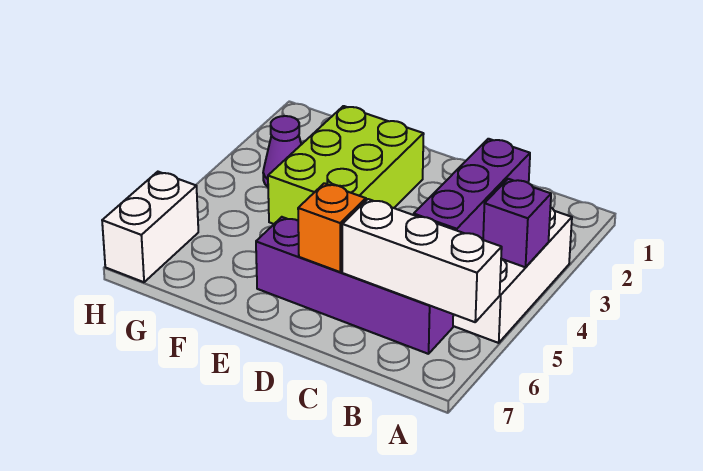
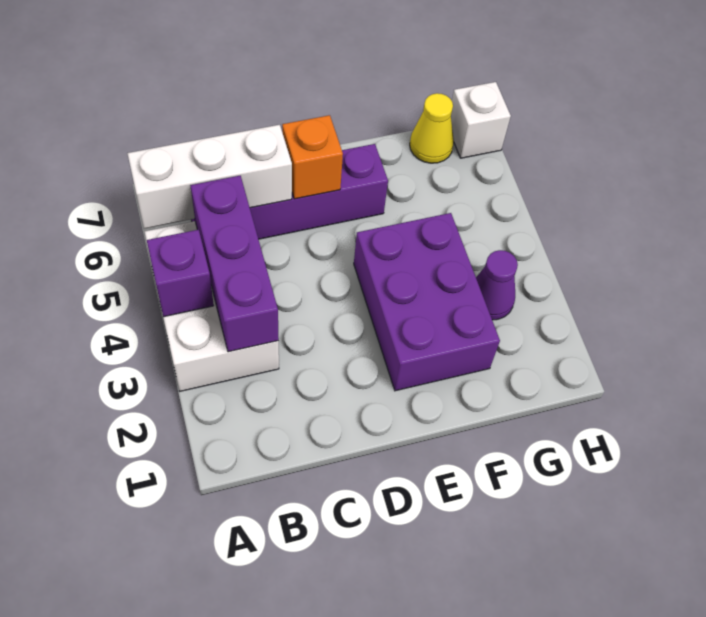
lime 2x3 brick [268,106,424,224] -> purple 2x3 brick [354,213,500,391]
none -> yellow 1x1 cone [410,93,454,163]
white 1x2 brick [102,172,198,282] -> white 1x1 brick [451,82,511,158]

